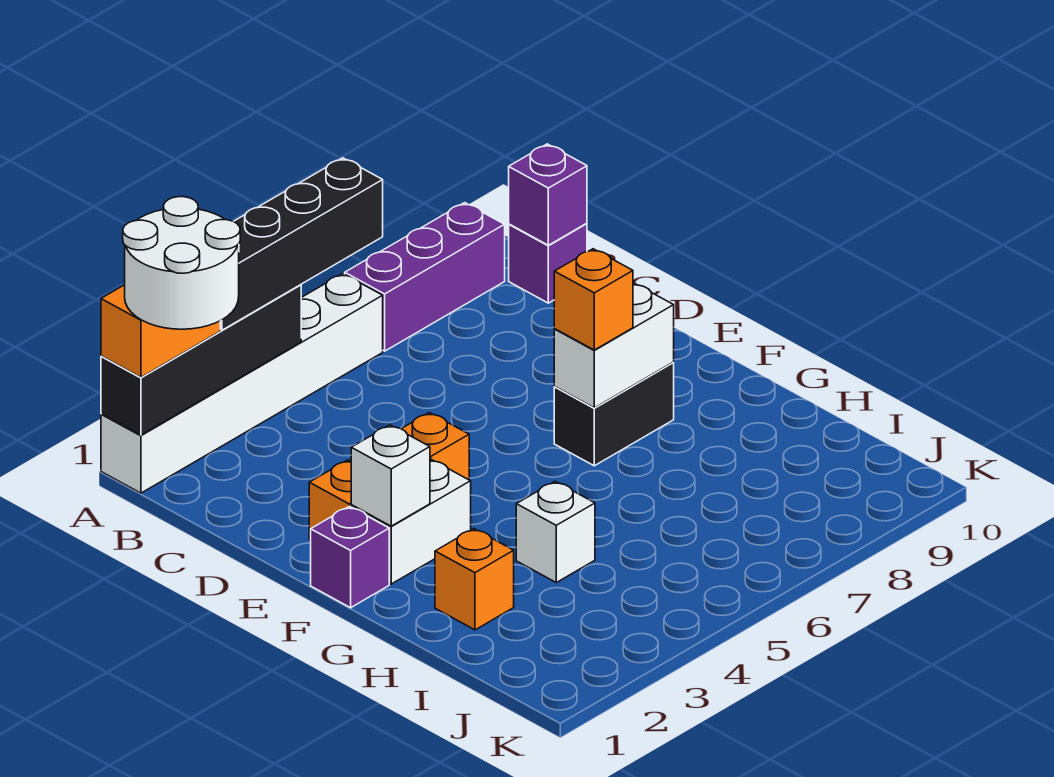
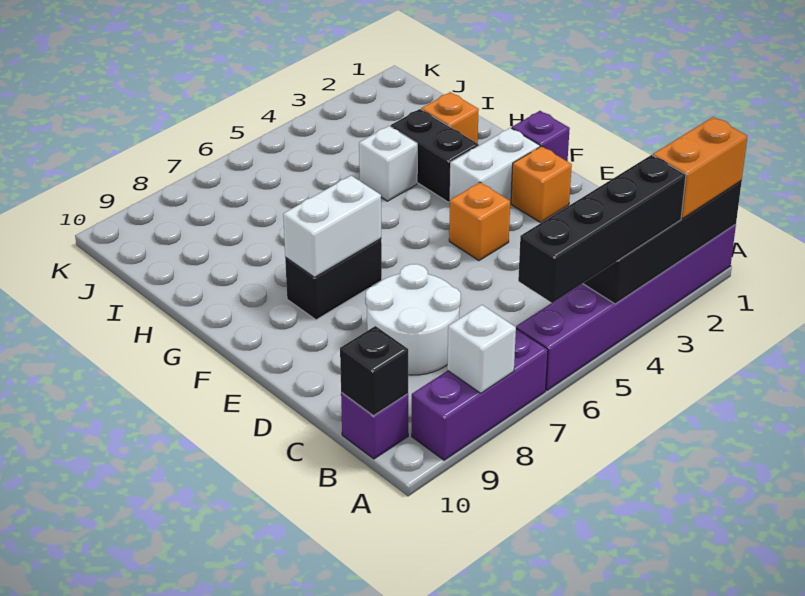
white 1x6 brick [101,274,383,493] -> purple 1x6 brick [516,224,736,390]
white 2x2 round brick [123,197,240,329] -> white 2x2 round brick moved to [366,264,461,375]
purple 1x1 brick [509,144,587,245] -> black 1x1 brick [340,326,408,416]
white 1x1 brick [351,425,430,526] -> white 1x1 brick moved to [447,305,516,393]
orange 1x1 brick [554,249,633,350] -> none
none -> black 1x2 brick [391,109,479,202]

